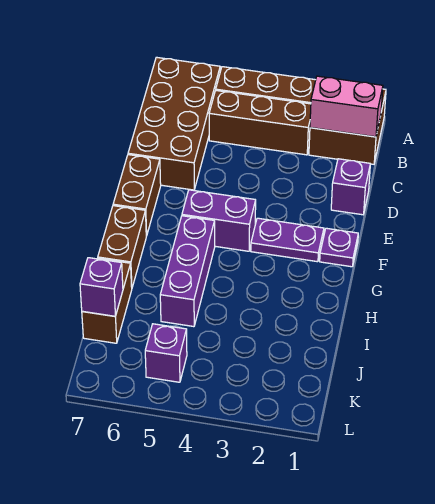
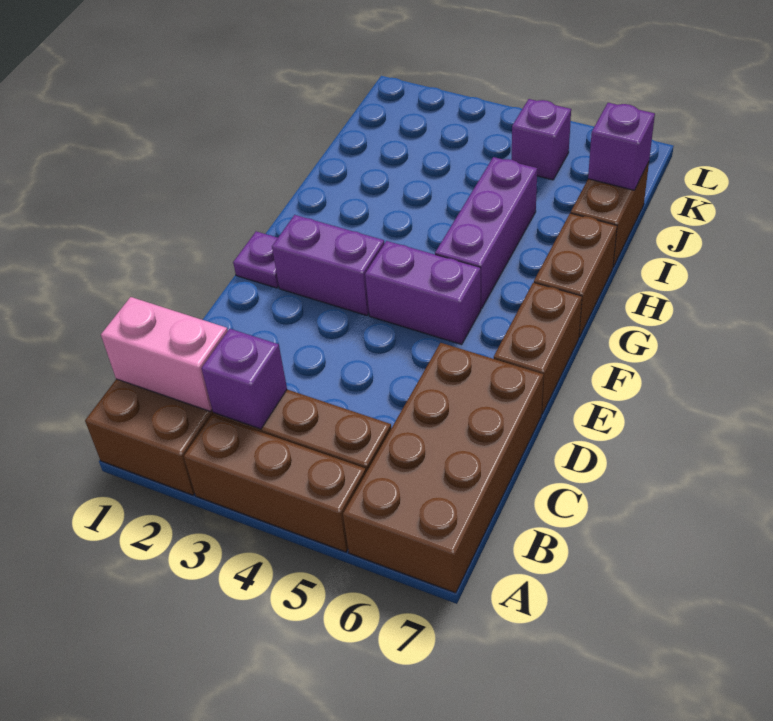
purple 1x1 brick [331,159,370,215] -> purple 1x1 brick moved to [202,329,287,429]
purple 1x2 plate [251,218,324,262] -> purple 1x2 brick [272,215,384,316]

